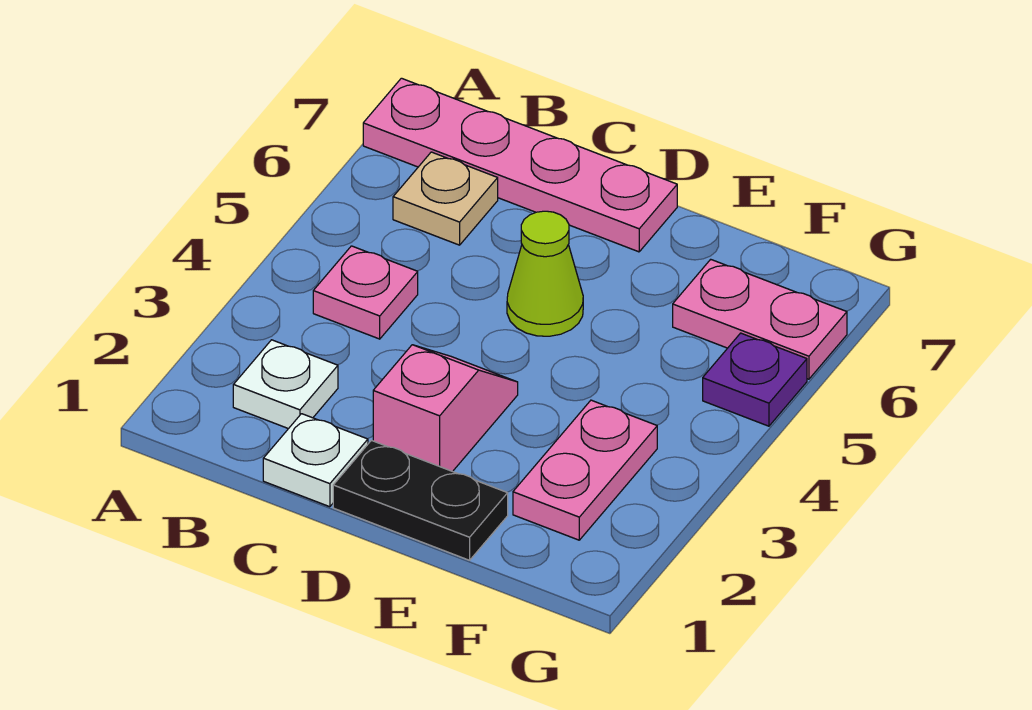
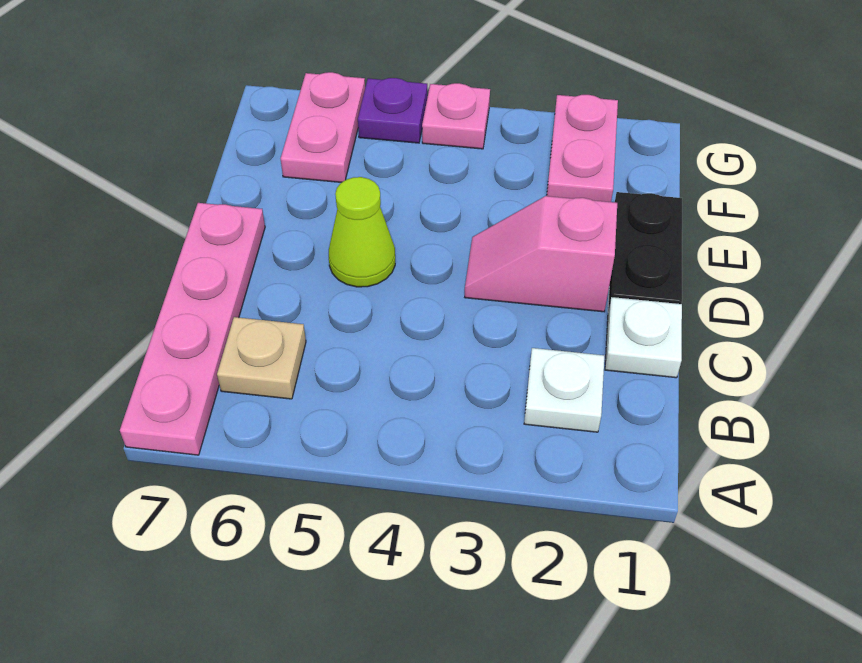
pink 1x1 plate [313,246,418,339] -> pink 1x1 plate moved to [422,83,490,149]
pink 1x2 plate [513,400,657,540] -> pink 1x2 plate turned to [547,95,618,202]

